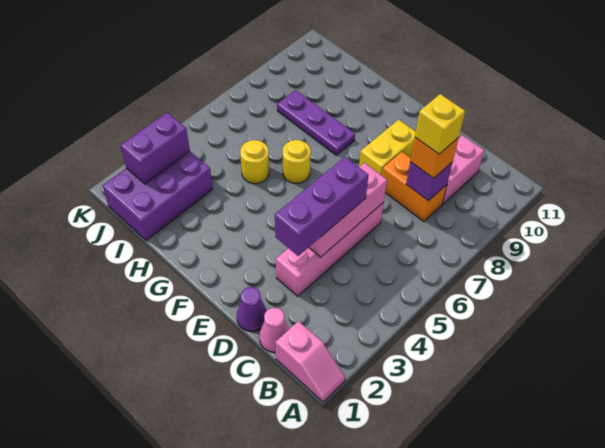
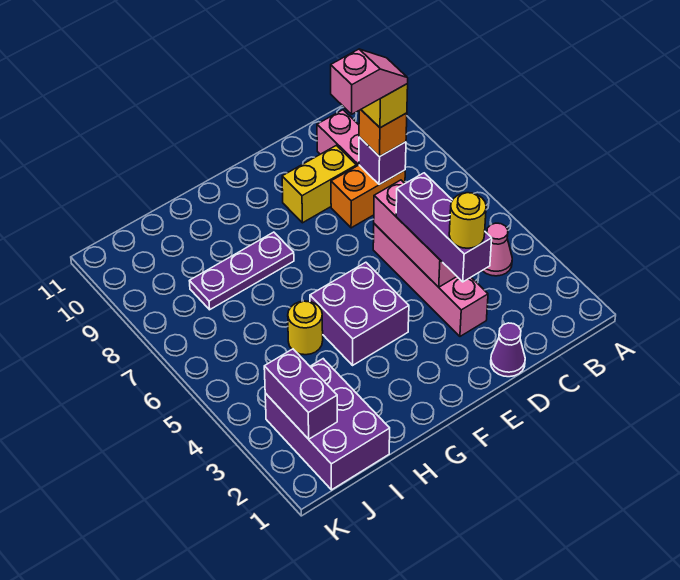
pink 1x2 slope [275,321,345,402] -> pink 1x2 slope moved to [331,49,408,114]
pink 1x1 cone [259,308,289,352] -> pink 1x1 cone moved to [482,223,512,276]
yellow 1x2 brick [359,120,416,175] -> yellow 1x2 brick turned to [282,145,357,223]
none -> purple 2x2 brick [310,262,409,365]
yellow 1x1 round brick [283,140,311,183] -> yellow 1x1 round brick moved to [449,193,486,248]

